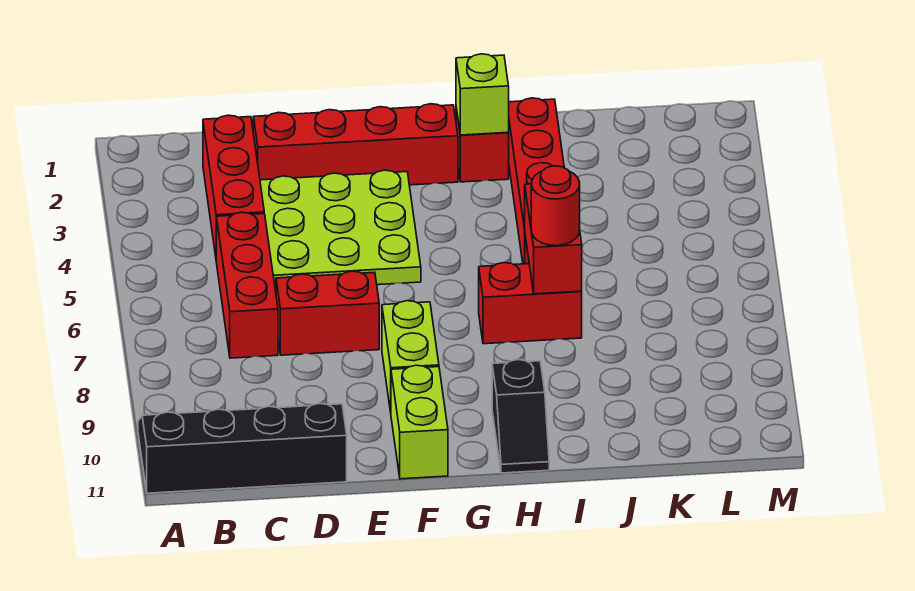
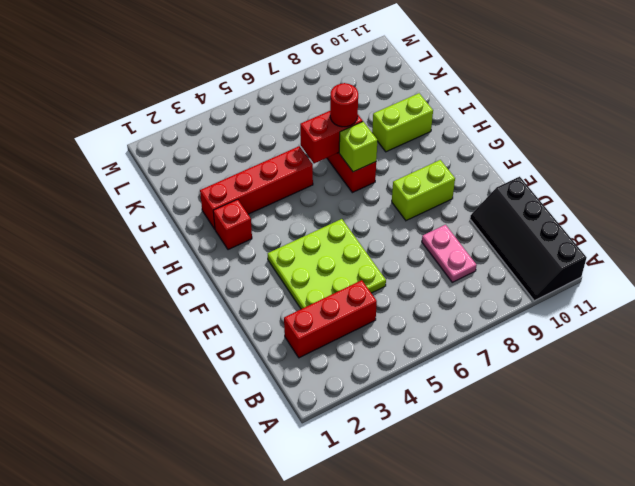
red 1x3 brick [216,212,278,358] -> none
none -> pink 1x2 plate [422,225,477,282]
red 1x4 brick [253,104,458,185] -> none
red 1x2 brick [276,271,379,355] -> none
lime 1x2 brick [391,365,448,479] -> lime 1x2 brick moved to [372,93,433,152]
lime 1x1 brick [456,54,509,135] -> lime 1x1 brick moved to [339,122,377,172]
black 1x2 slope [492,360,549,473] -> none

